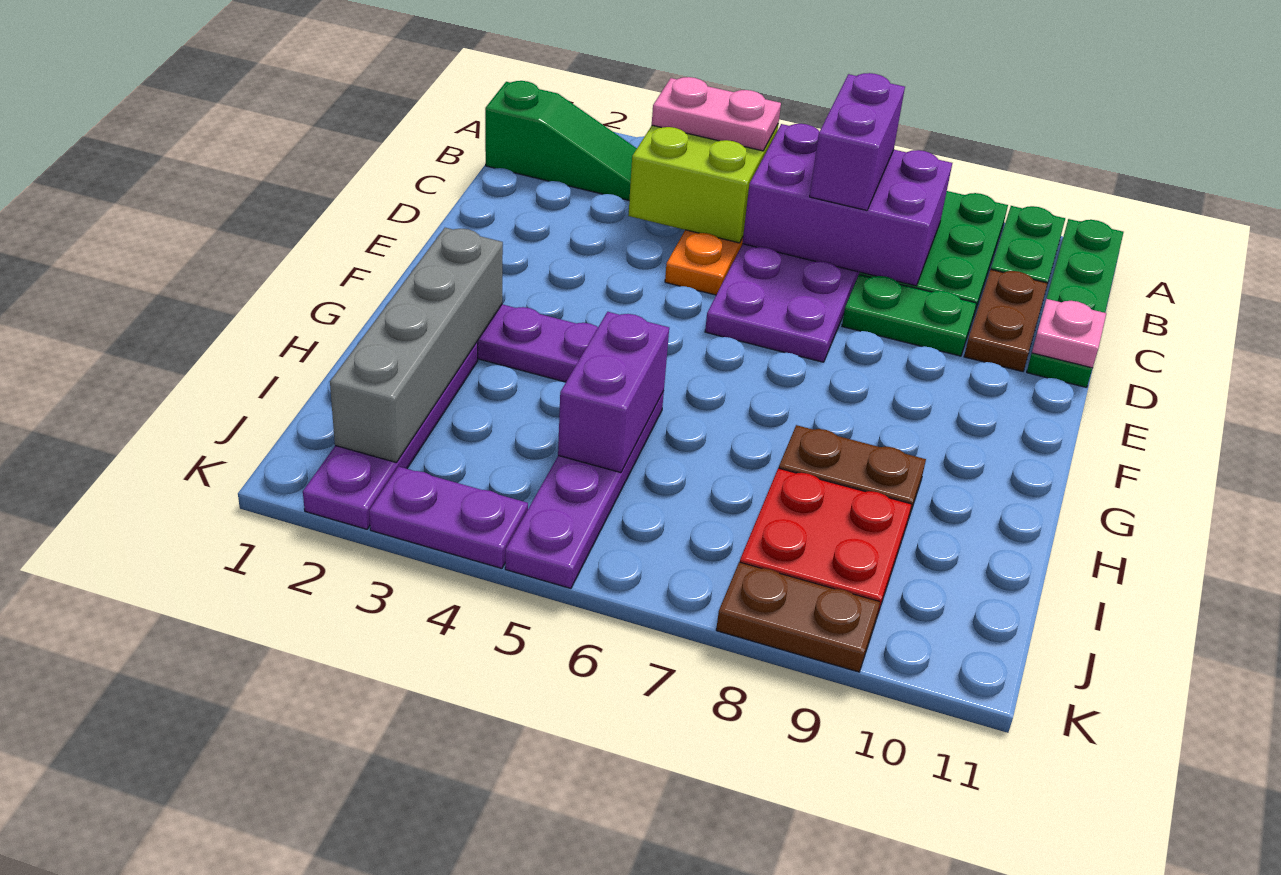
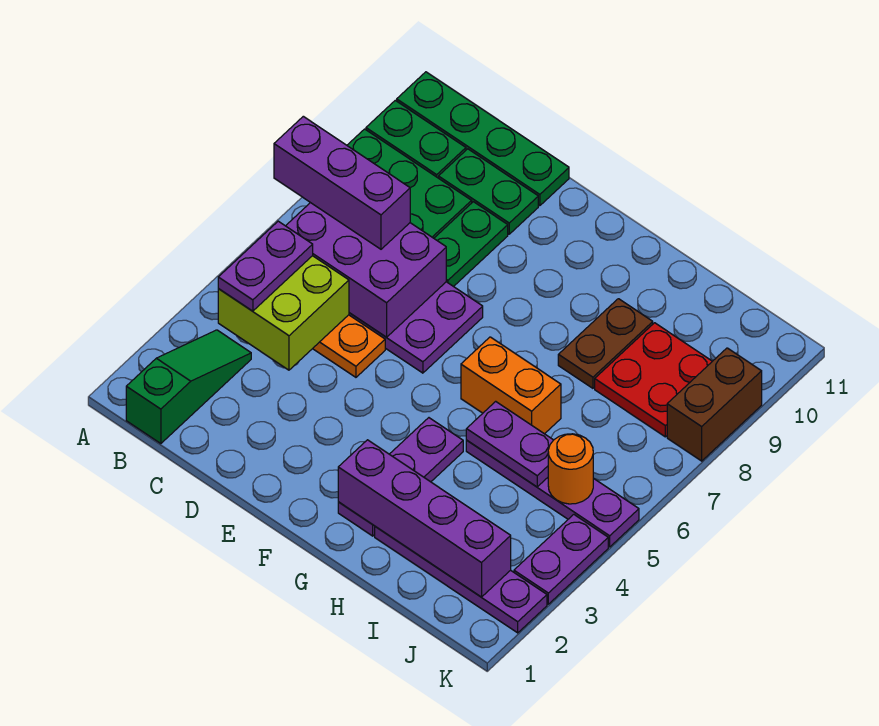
pink 1x2 plate [652,77,781,151] -> purple 1x2 plate [218,221,313,311]
purple 2x3 brick [742,124,952,286] -> purple 2x3 brick turned to [286,203,446,337]
purple 1x2 brick [810,73,905,210] -> purple 1x3 brick [274,116,410,249]
brown 1x2 plate [964,269,1048,372] -> green 1x2 plate [439,149,538,234]
pink 1x1 plate [1032,299,1106,368] -> none
grey 1x4 brick [330,228,503,463] -> purple 1x4 brick [338,440,511,597]
none -> orange 1x2 brick [461,337,561,434]
purple 1x2 brick [558,312,669,473] -> purple 1x2 plate [466,401,553,487]
none -> orange 1x1 round brick [548,434,593,504]
brown 1x2 plate [716,562,880,672] -> brown 1x2 brick [667,348,762,461]

